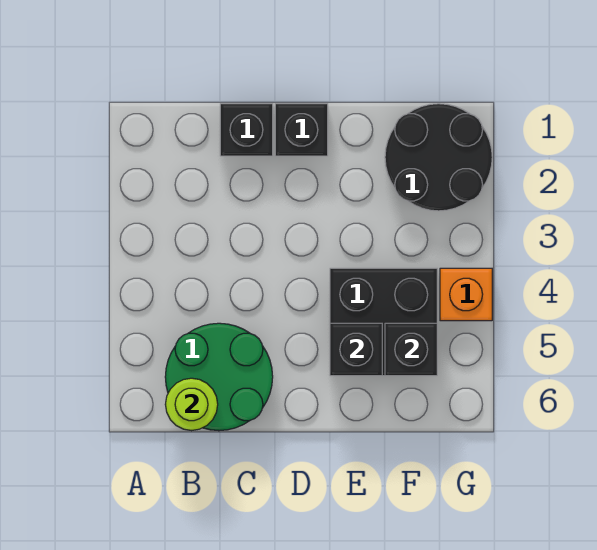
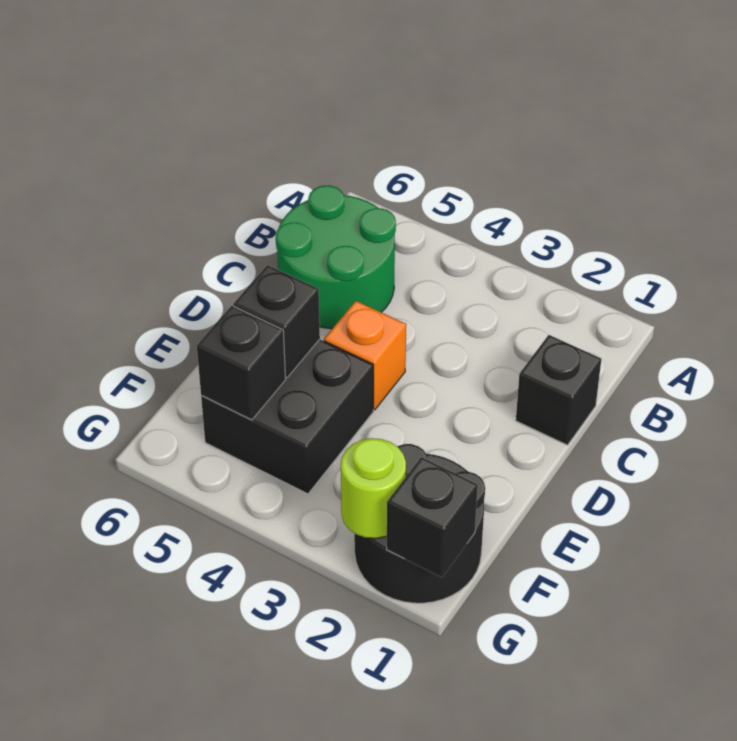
lime 1x1 round brick [165,378,218,431] -> lime 1x1 round brick moved to [341,438,406,538]
black 1x1 brick [275,104,328,156] -> black 1x1 brick moved to [387,457,478,577]
orange 1x1 brick [440,268,492,321] -> orange 1x1 brick moved to [324,301,406,410]

